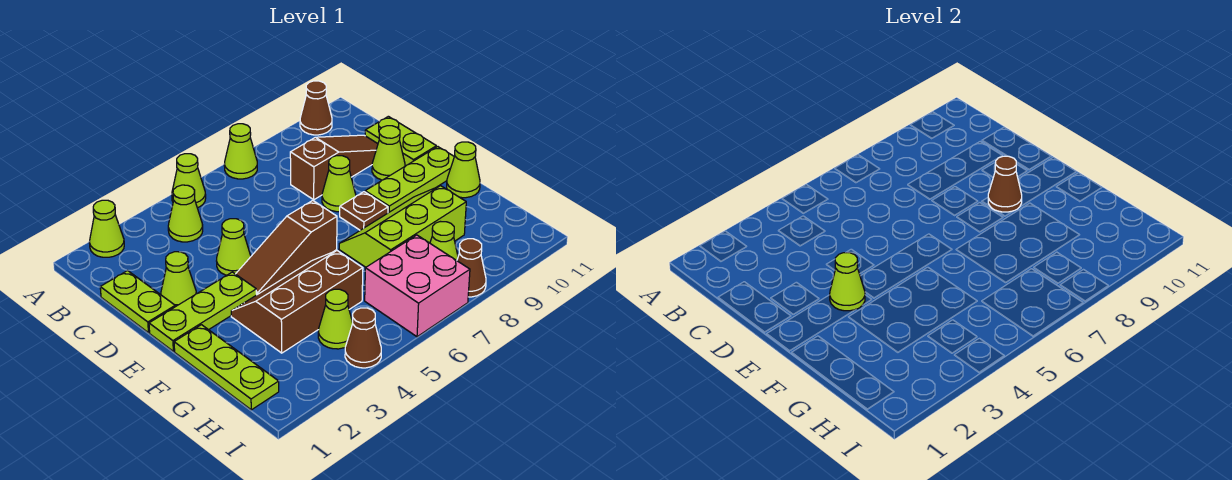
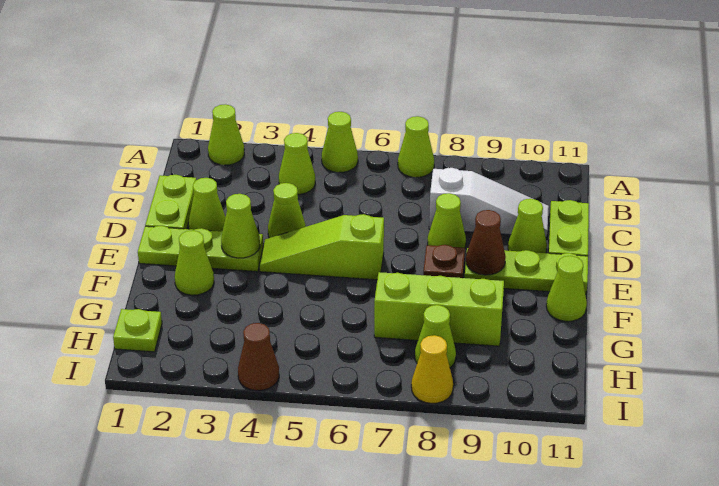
brown 1x1 cone [300,81,332,135] -> none
brown 1x3 slope [290,135,378,200] -> white 1x3 slope [429,168,549,237]
brown 1x3 slope [236,201,337,295] -> lime 1x3 slope [260,214,384,280]
lime 1x3 plate [174,325,279,410] -> lime 1x1 plate [113,309,162,352]
brown 2x3 slope [231,251,363,353] -> none
lime 1x1 cone [318,289,353,349] -> lime 1x1 cone moved to [175,230,214,295]
pink 2x2 brick [365,235,470,337] -> none
brown 1x1 cone [457,239,486,297] -> yellow 1x1 cone [411,335,453,403]

